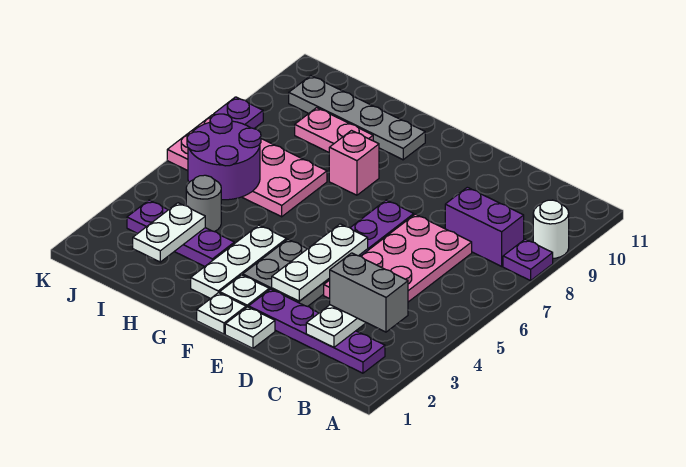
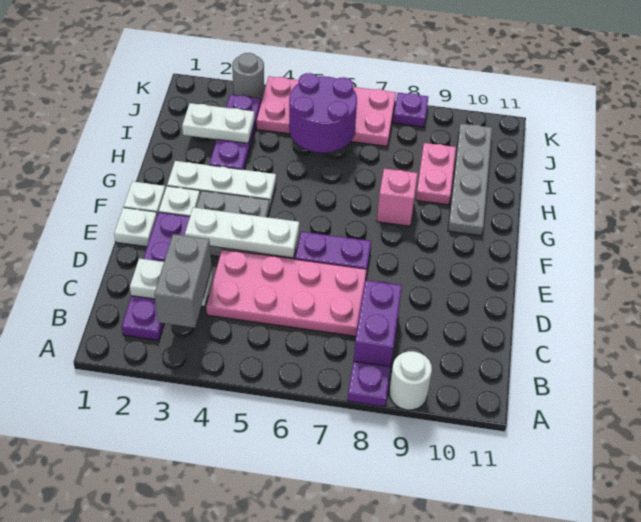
pink 2x4 plate [167,115,327,217] -> pink 2x4 plate turned to [257,76,396,146]
grey 1x1 round brick [186,175,221,232] -> grey 1x1 round brick moved to [232,53,264,100]

